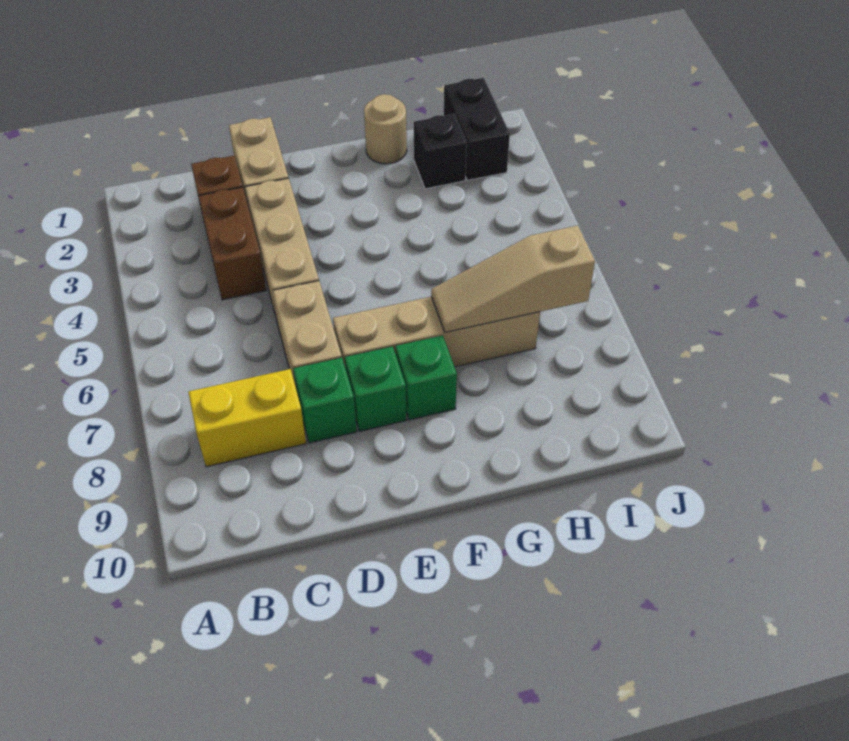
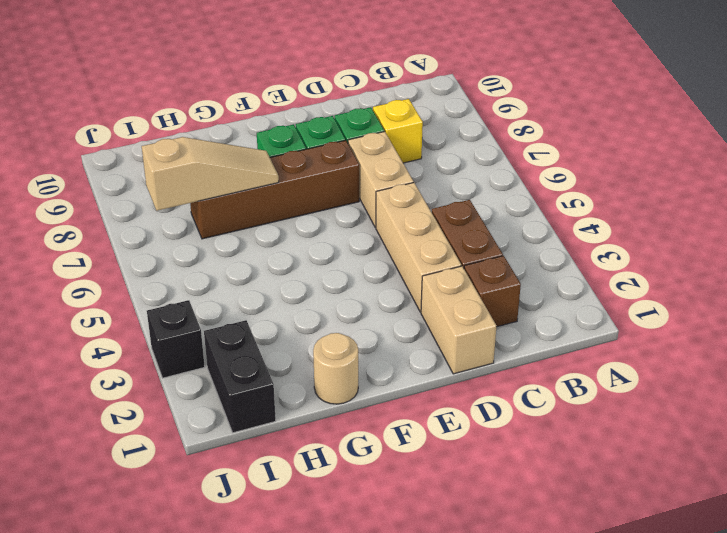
yellow 1x2 brick [188,369,306,467] -> yellow 1x1 brick [373,99,423,163]
tan 1x4 brick [333,297,540,368] -> brown 1x4 brick [190,140,359,239]
black 1x1 brick [414,114,467,189] -> black 1x1 brick moved to [147,300,205,378]

